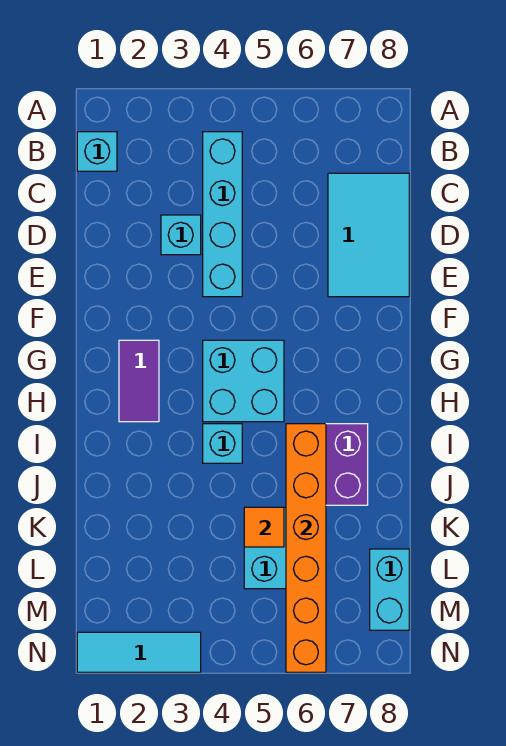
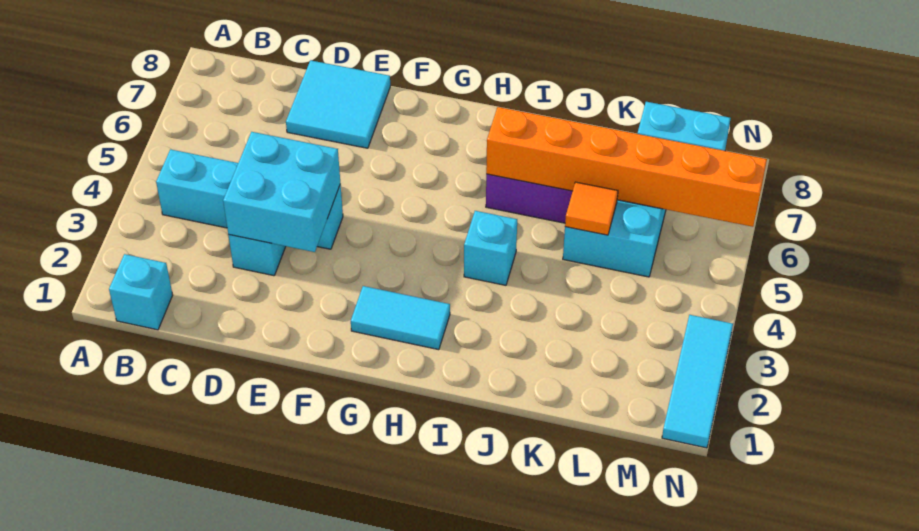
cyan 2x3 tile [328,173,409,297] -> cyan 2x2 tile [286,60,390,148]
purple 1x2 tile [119,340,159,422] -> cyan 1x2 tile [351,286,450,350]
cyan 2x2 brick [203,340,284,422] -> cyan 2x2 brick moved to [223,132,340,252]

